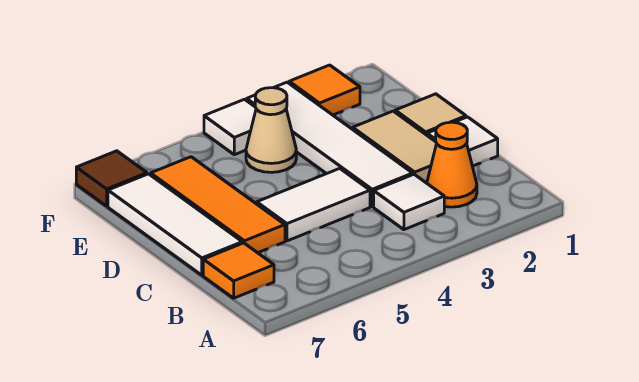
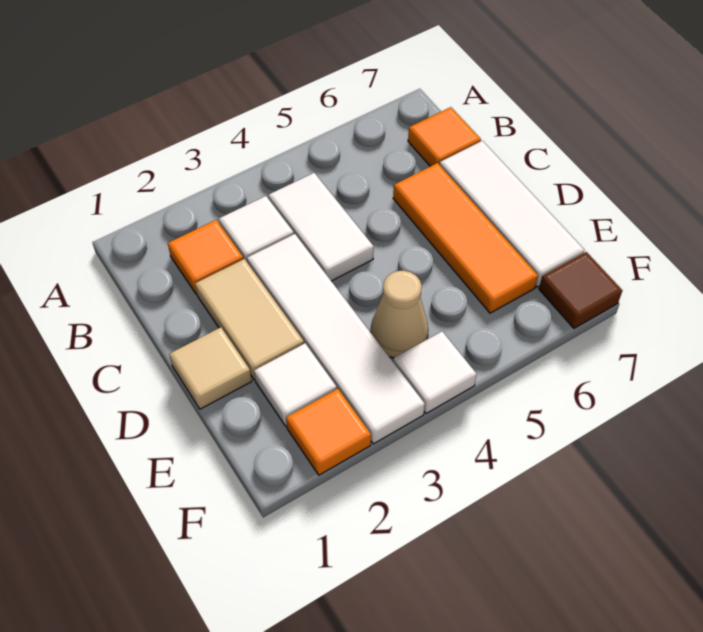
orange 1x1 cone [427,122,477,207] -> orange 1x1 tile [168,220,243,294]
white 1x1 tile [427,117,498,166] -> white 1x1 tile moved to [254,343,337,426]
white 1x2 tile [257,168,370,241] -> white 1x2 tile turned to [268,173,374,281]

